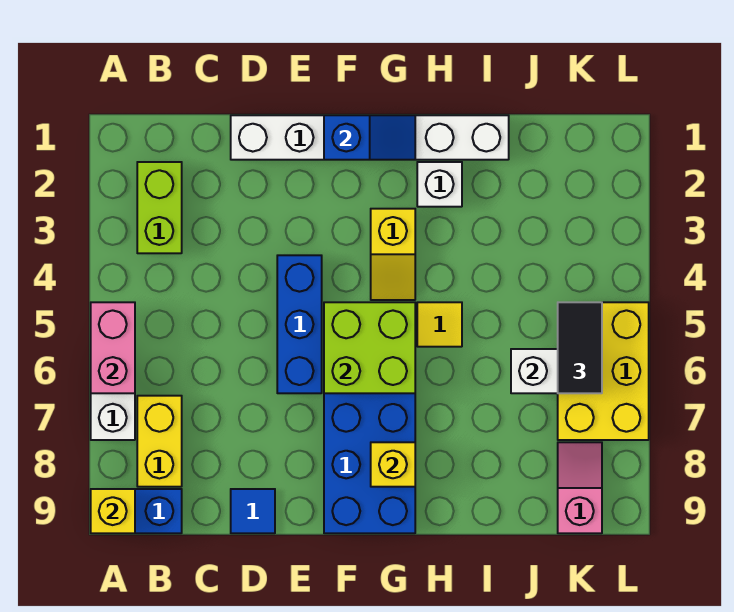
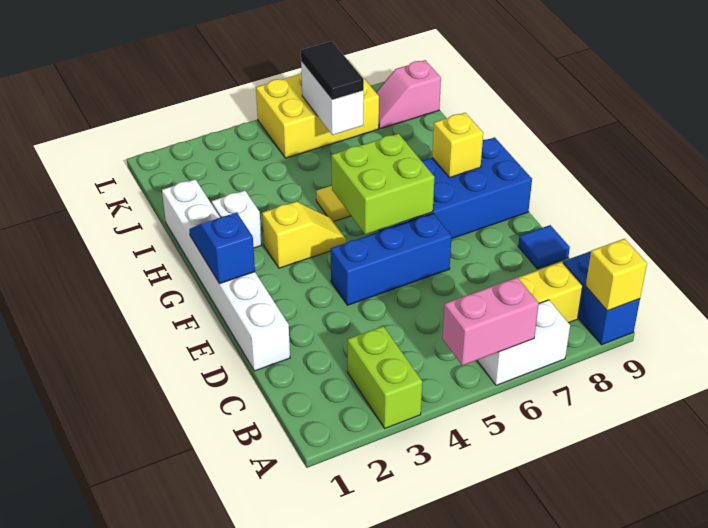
lime 1x2 brick [137,162,182,253] -> lime 1x2 brick turned to [348,326,422,428]
black 1x2 tile [558,302,602,393] -> black 1x2 tile turned to [301,41,364,100]

